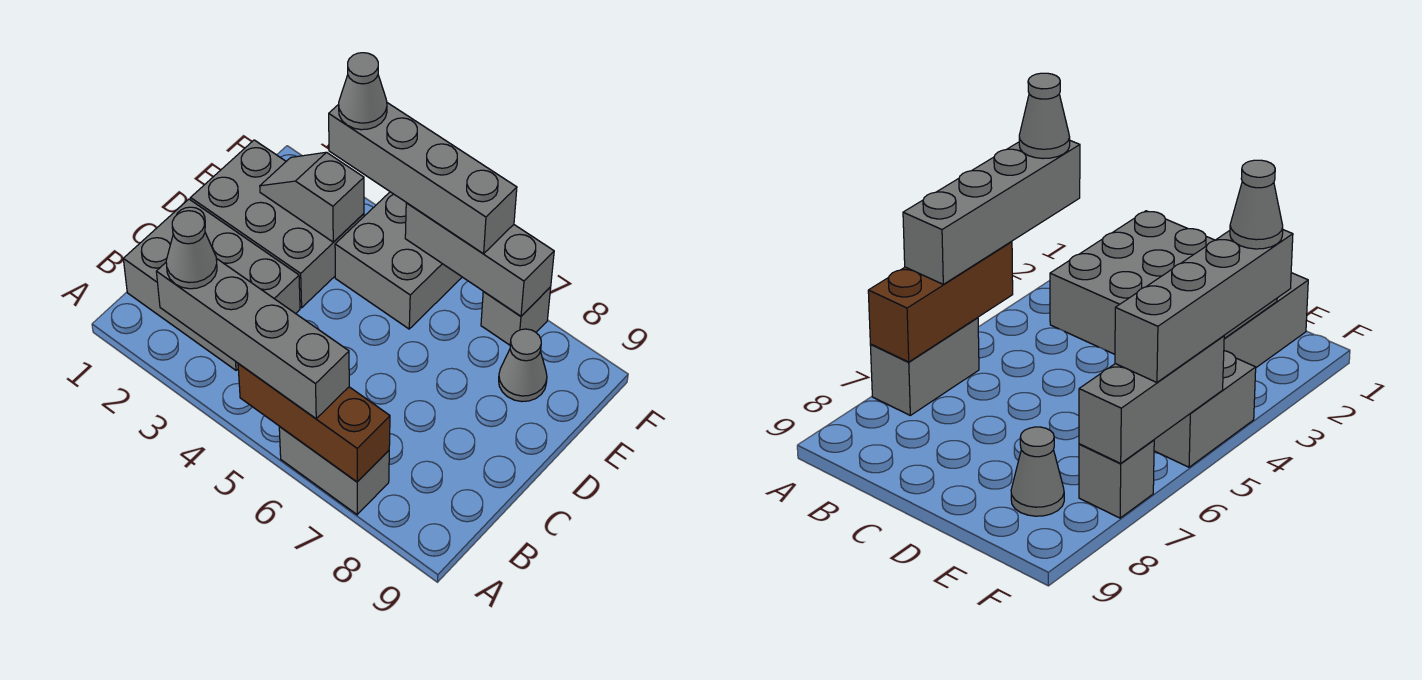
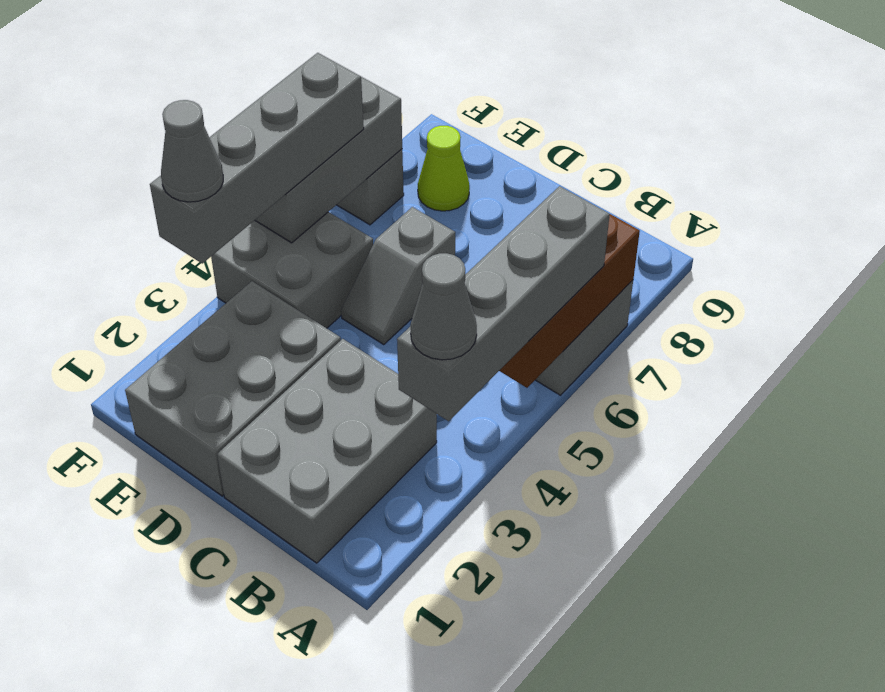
grey 1x2 slope [260,152,364,242] -> grey 1x2 slope moved to [341,207,455,345]
grey 1x1 cone [499,329,547,402] -> lime 1x1 cone [418,126,470,211]

